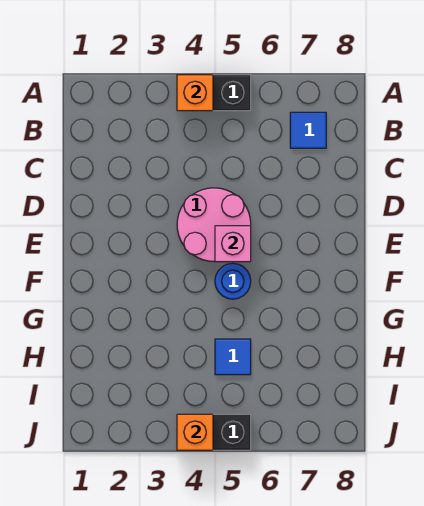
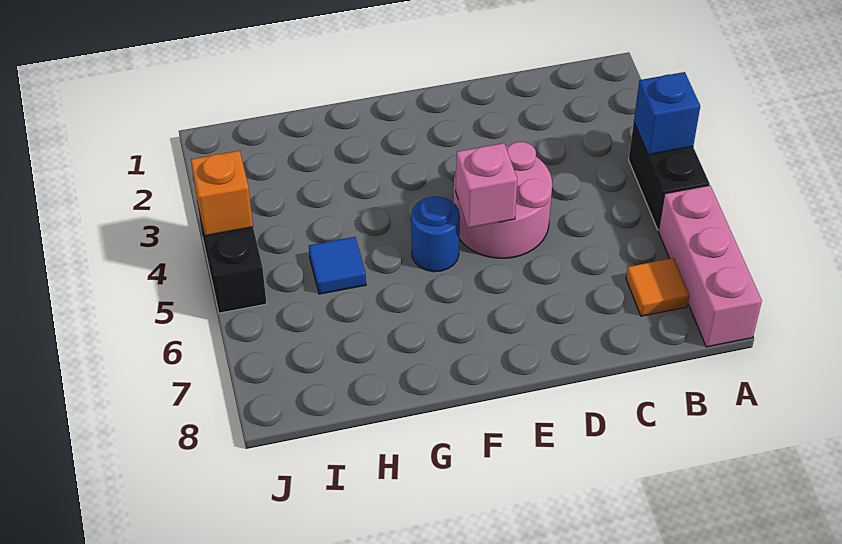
orange 1x1 brick [177,75,213,111] -> blue 1x1 brick [634,72,700,155]
none -> pink 1x3 brick [658,185,762,347]
blue 1x1 tile [290,112,326,148] -> orange 1x1 tile [626,258,689,316]

